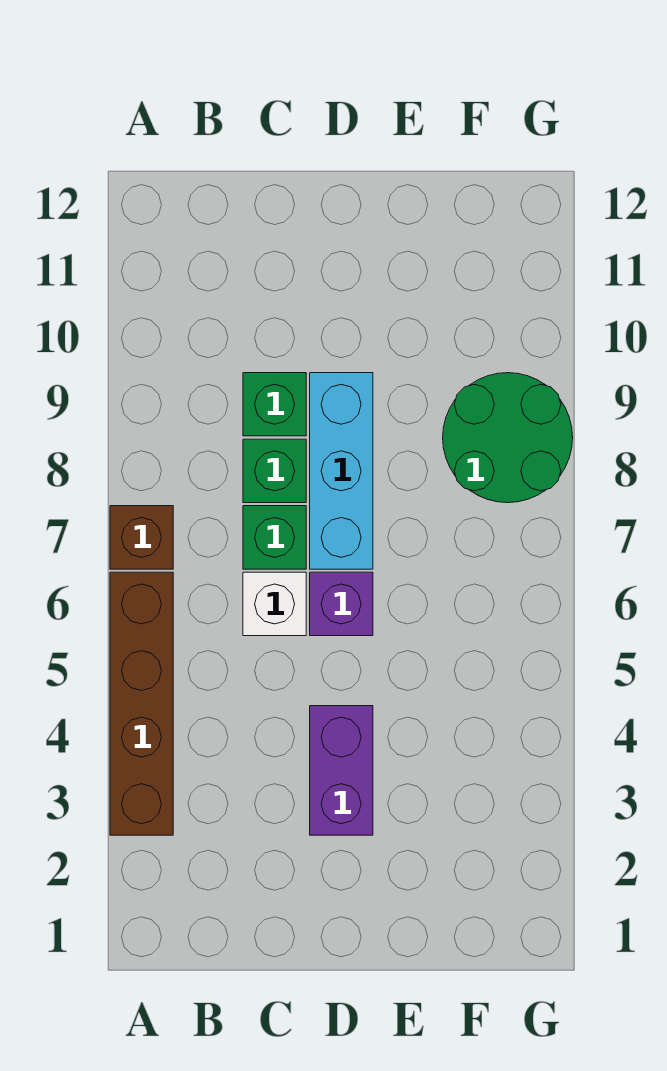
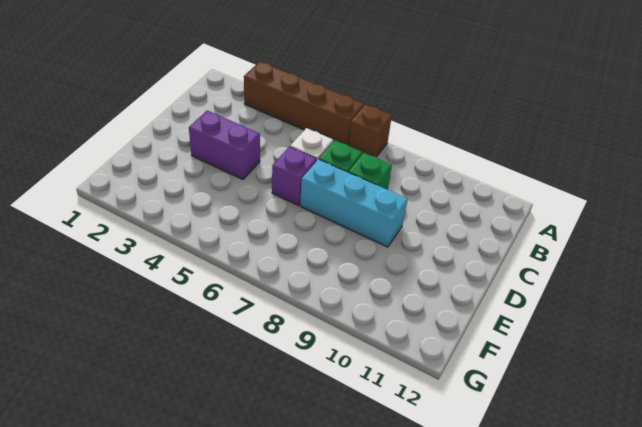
green 1x1 brick [243,373,306,436] -> none
green 2x2 round brick [443,373,573,503] -> none

